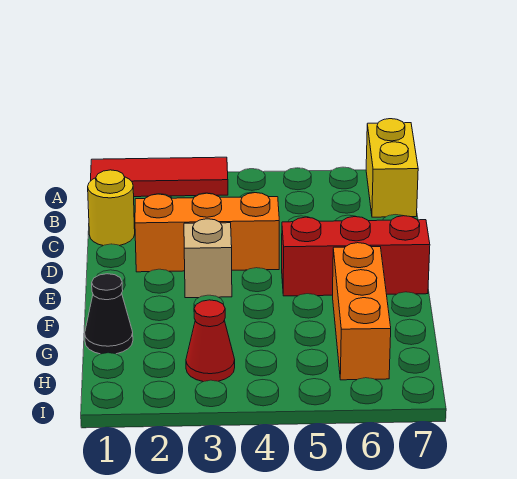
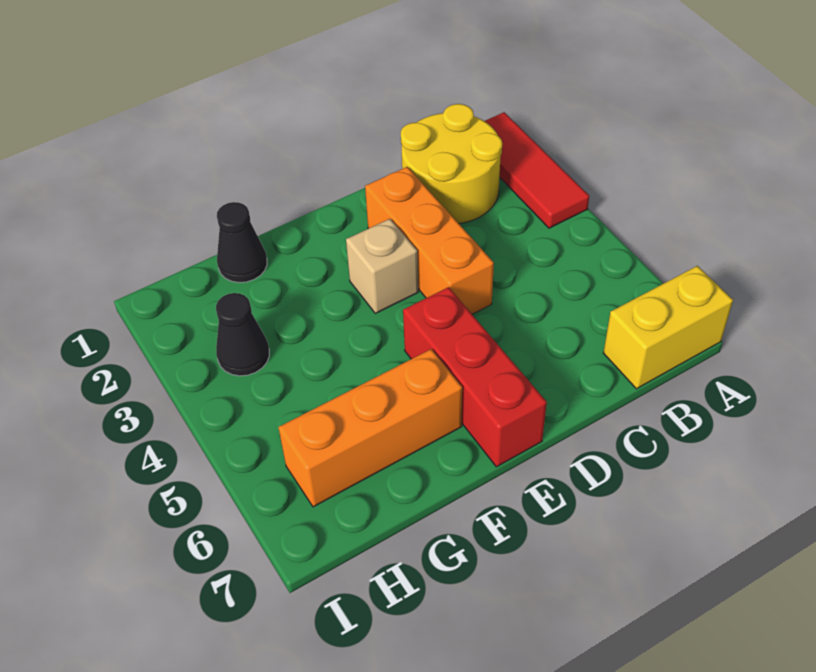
yellow 1x1 round brick [88,170,135,246] -> yellow 2x2 round brick [401,104,502,223]
red 1x1 cone [186,300,235,382] -> black 1x1 cone [216,293,269,376]

